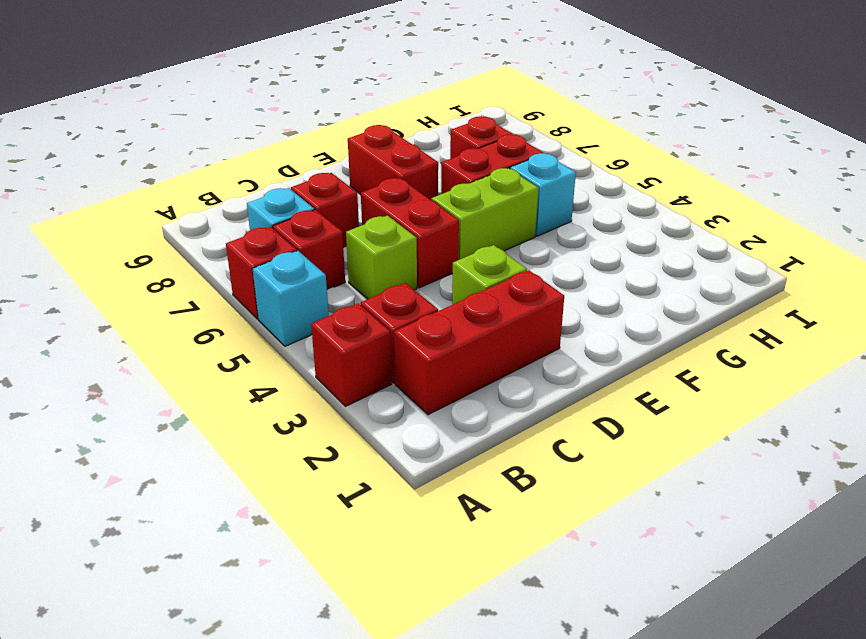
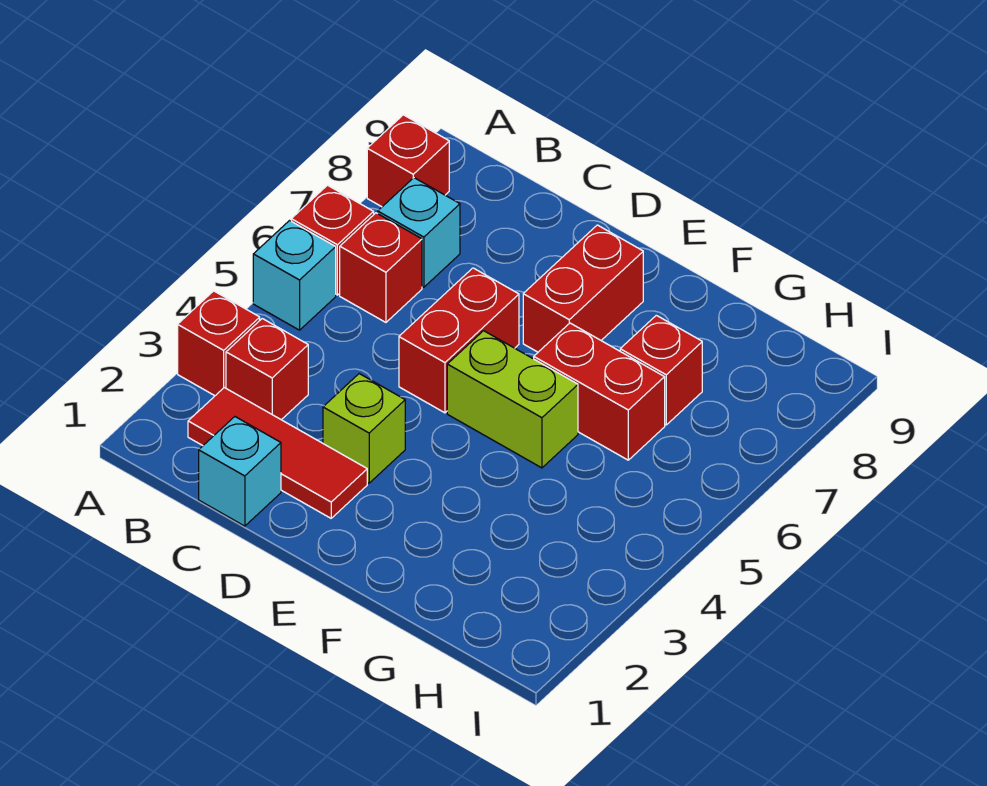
red 1x3 brick [394,270,564,415] -> red 1x3 tile [188,388,367,518]
lime 1x1 brick [346,216,417,299] -> none
red 1x1 brick [291,173,359,248] -> red 1x1 brick moved to [367,115,449,207]
cyan 1x1 brick [510,153,576,236] -> cyan 1x1 brick moved to [199,417,281,526]

